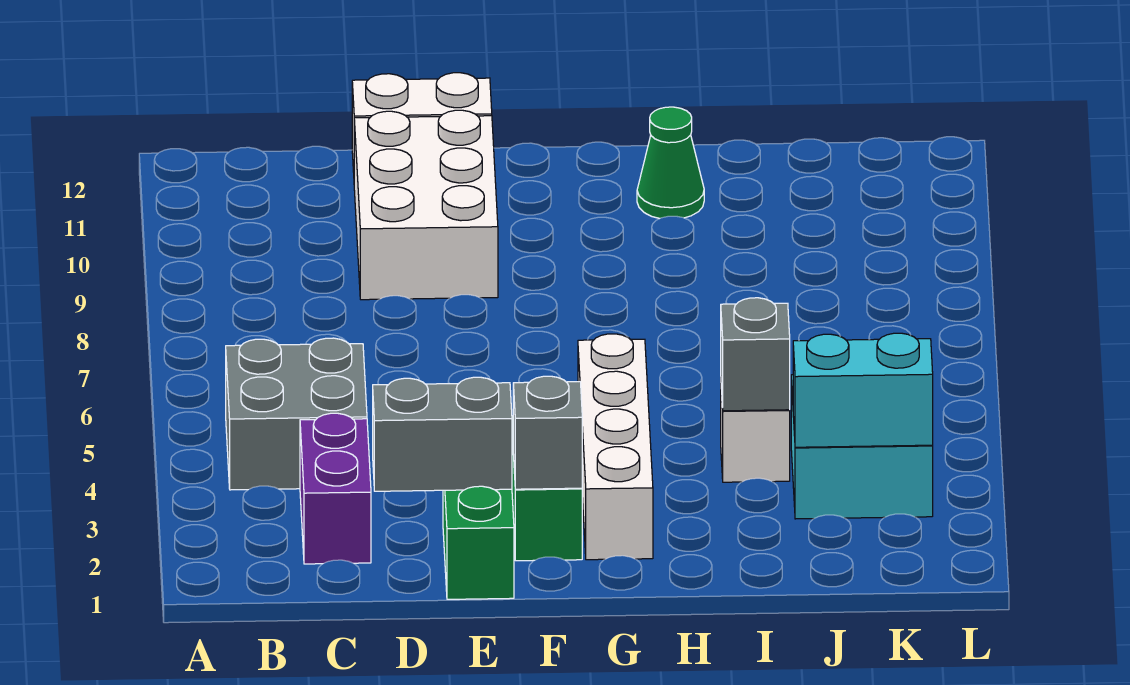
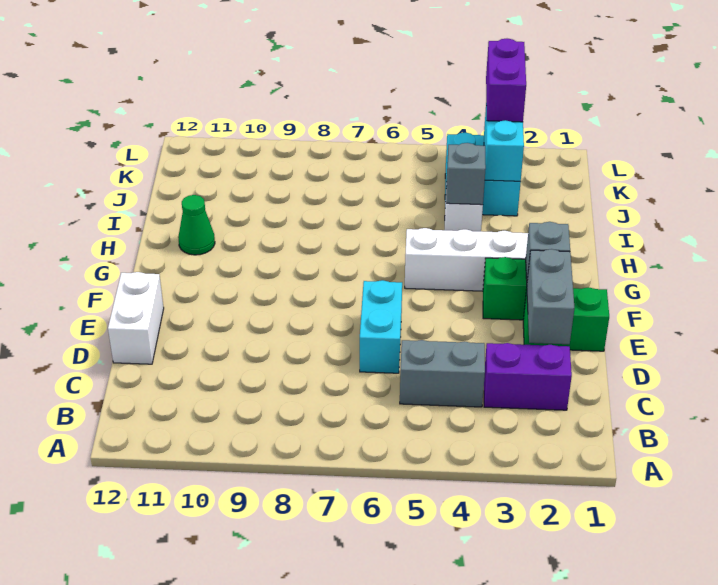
grey 2x2 brick [226,338,367,490] -> grey 1x2 brick [400,340,485,407]
none -> cyan 1x2 brick [360,280,402,373]
white 2x3 brick [354,110,498,300] -> none
none -> purple 1x2 brick [486,39,526,122]

